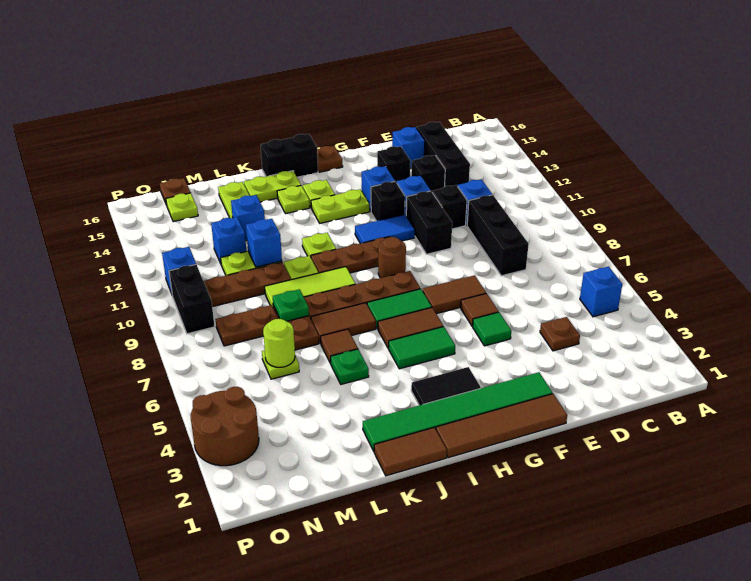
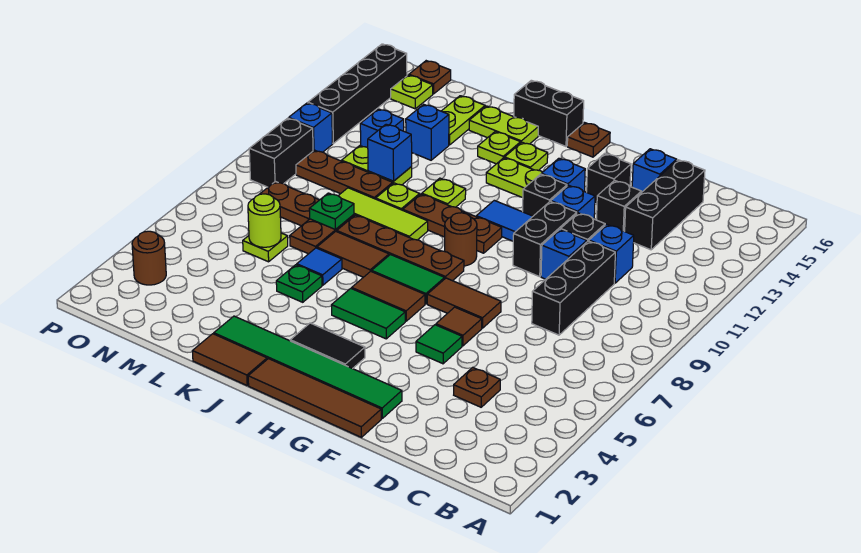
blue 1x1 brick [580,267,622,317] -> blue 1x1 brick moved to [541,229,587,279]
brown 1x1 tile [321,329,358,363] -> blue 1x1 tile [297,248,342,285]
brown 2x2 round brick [191,387,259,466] -> brown 1x1 round brick [132,231,166,285]
none -> black 1x4 brick [308,44,407,143]

